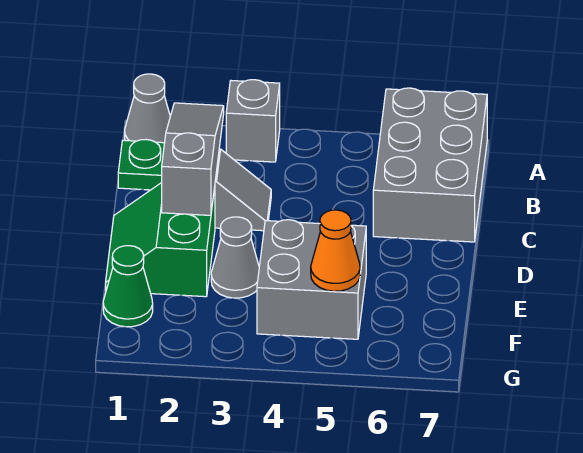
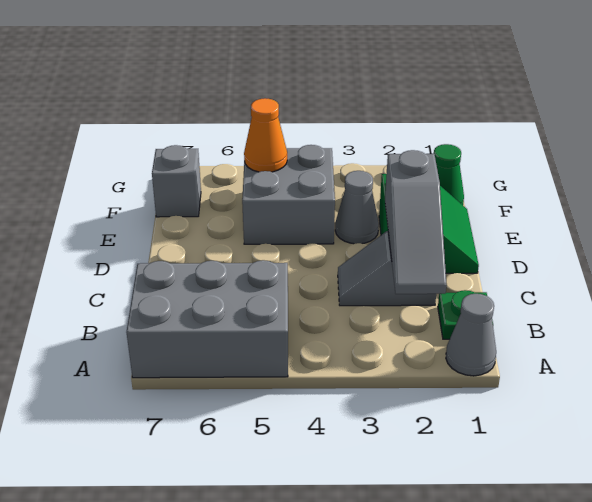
grey 1x1 brick [226,80,280,162] -> grey 1x1 brick moved to [152,145,201,217]
grey 2x3 brick [373,88,487,242] -> grey 2x3 brick turned to [126,260,288,378]

